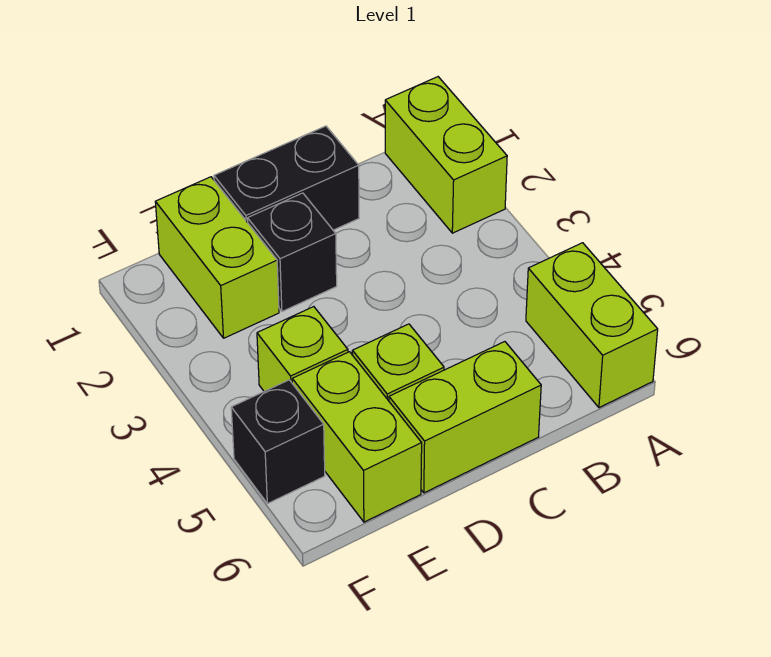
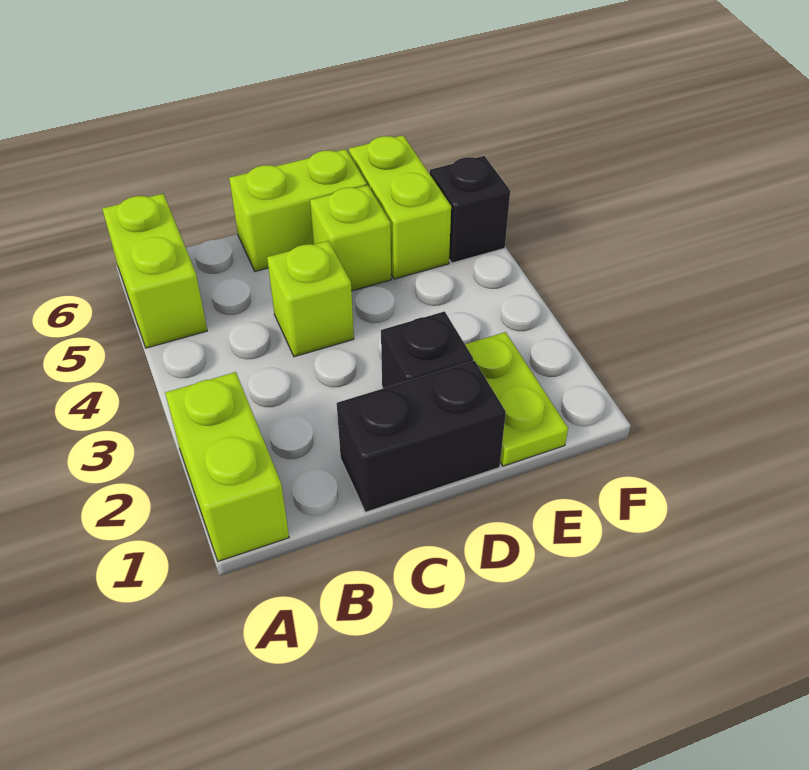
lime 1x2 brick [155,177,279,338] -> lime 1x2 plate [465,332,568,466]
lime 1x1 brick [257,307,348,391] -> lime 1x1 brick moved to [267,241,354,357]

